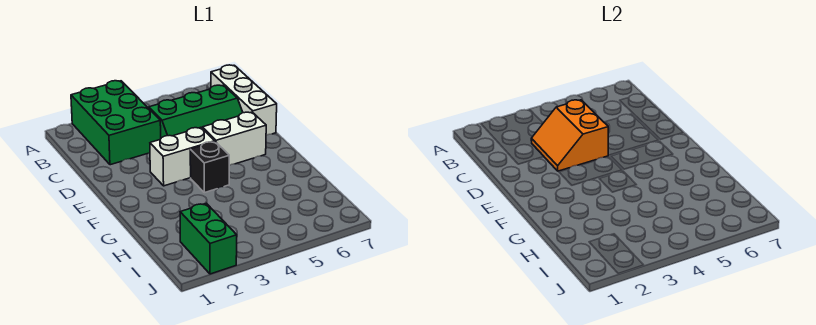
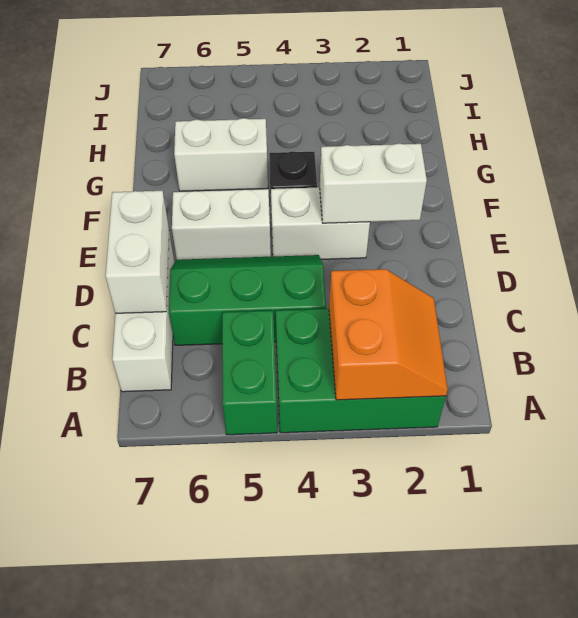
green 2x3 brick [71,81,161,165] -> green 2x3 brick turned to [276,309,446,433]
orange 2x2 slope [531,100,608,171] -> orange 2x2 slope moved to [329,269,448,400]
none -> white 1x2 brick [105,191,169,313]
none -> white 1x2 brick [320,143,427,223]
none -> white 1x2 brick [174,118,268,191]
green 1x2 brick [180,203,237,274] -> green 1x2 brick moved to [222,311,277,435]

